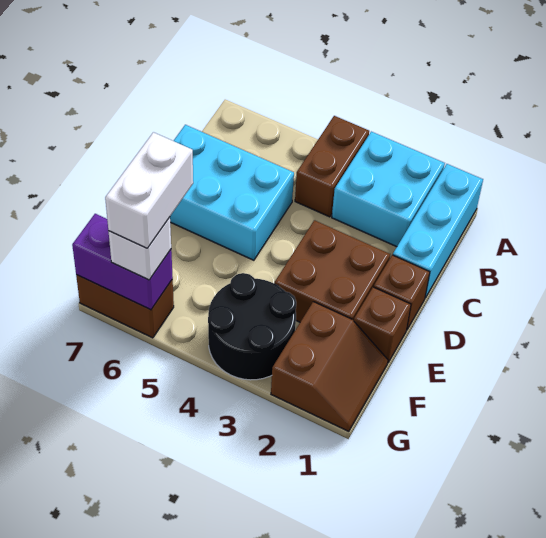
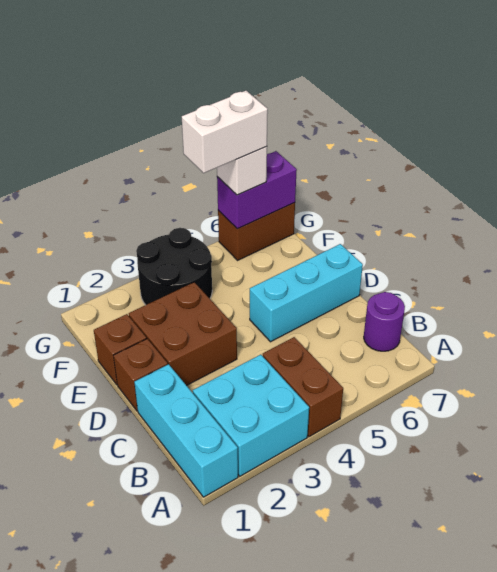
none -> purple 1x1 round brick [364,292,405,351]
cyan 2x3 brick [170,125,294,260] -> cyan 1x3 brick [250,244,363,342]
brown 2x2 slope [271,302,388,431] -> none
white 1x2 brick [105,132,193,248] -> white 1x2 brick turned to [182,91,268,173]

